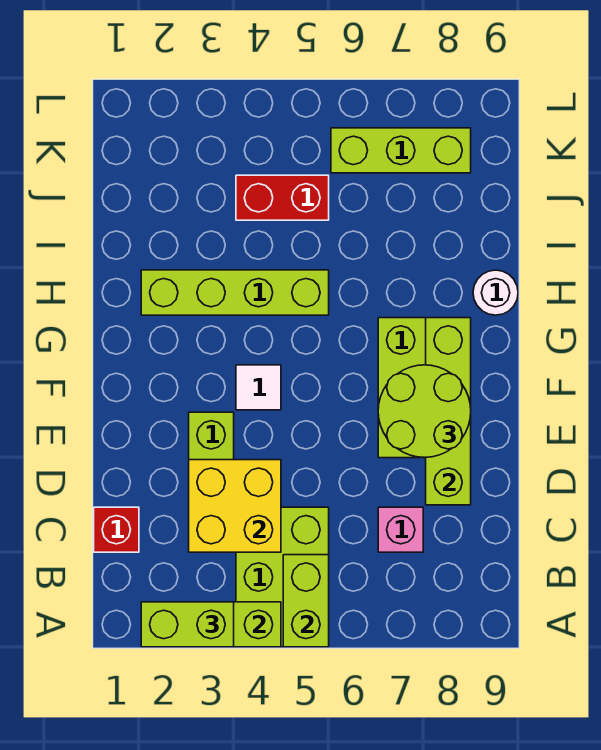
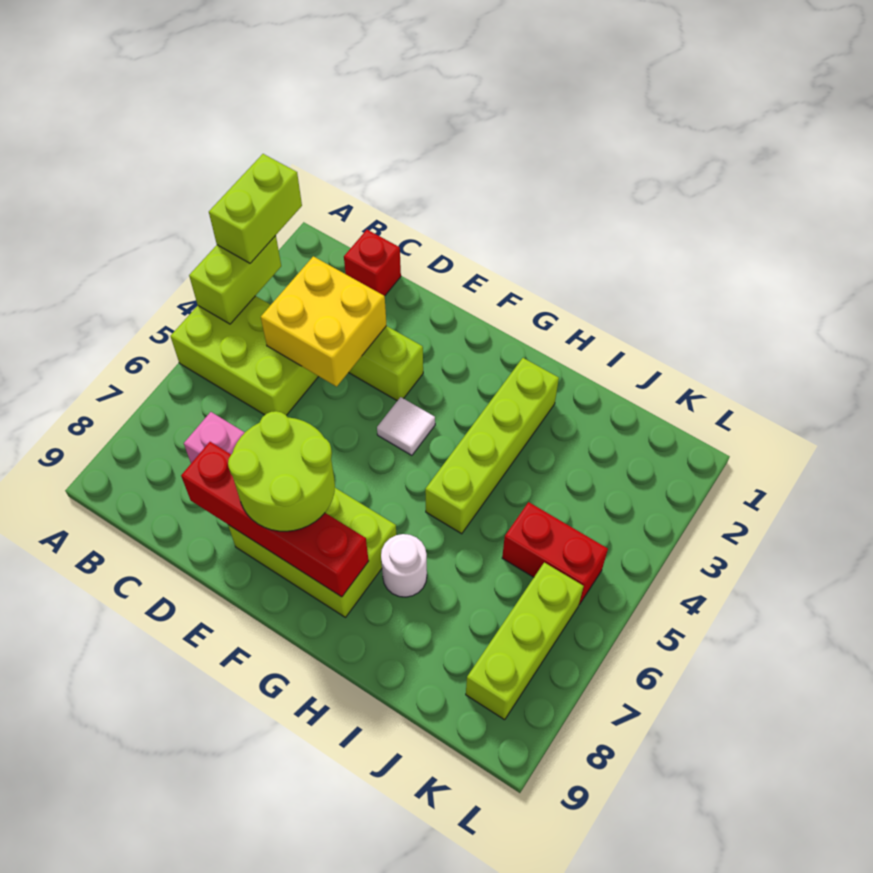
lime 1x2 brick [283,555,329,647] -> none
lime 1x4 brick [426,318,471,505] -> red 1x4 brick [181,442,369,597]
white 1x1 round brick [473,270,518,315] -> white 1x1 round brick moved to [381,534,427,597]
red 1x2 brick [236,175,329,220] -> red 1x2 brick turned to [502,502,608,605]

